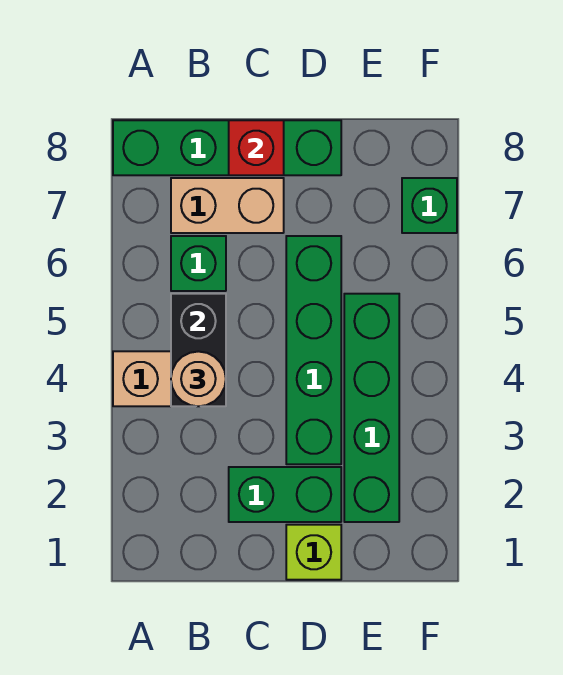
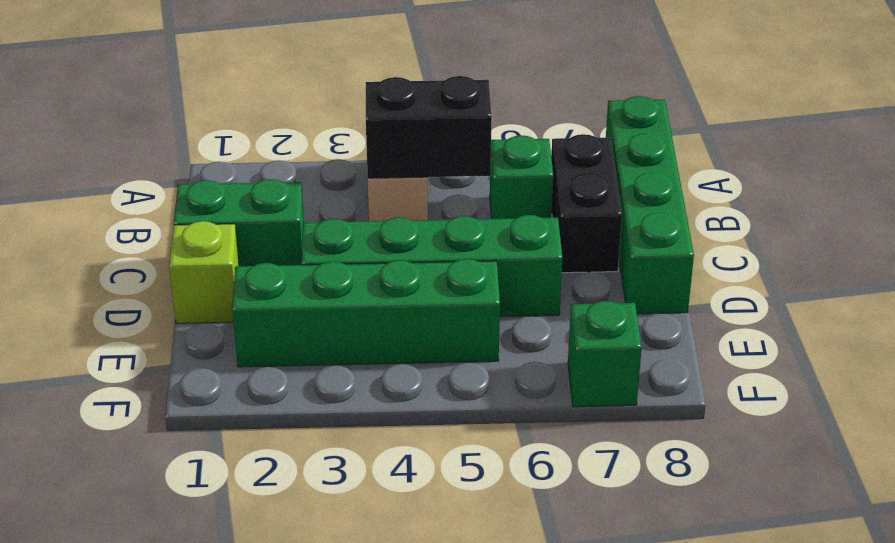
tan 1x1 round brick [171,351,226,406] -> none
tan 1x2 brick [171,178,284,233] -> black 1x2 brick [551,134,622,273]
green 1x2 brick [229,467,341,522] -> green 1x2 brick turned to [174,179,304,266]
red 1x1 brick [229,120,284,175] -> none

